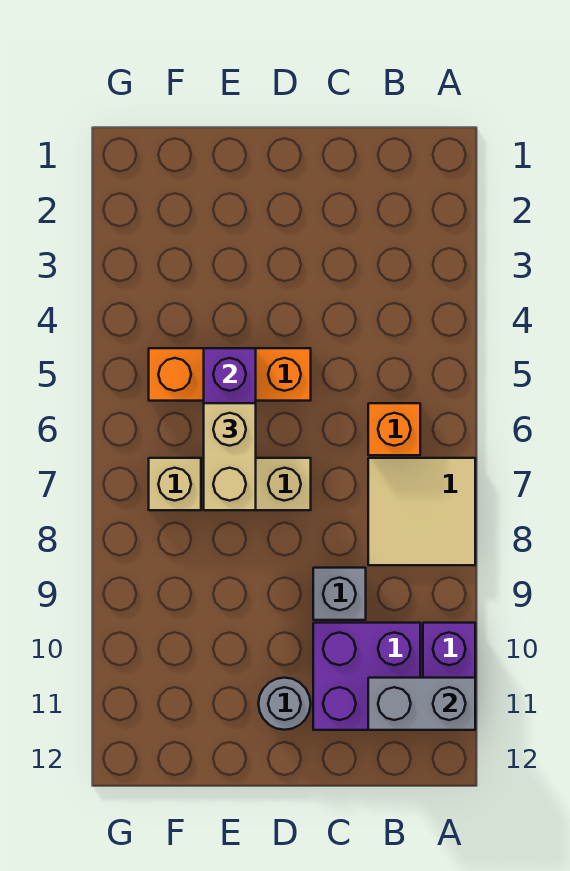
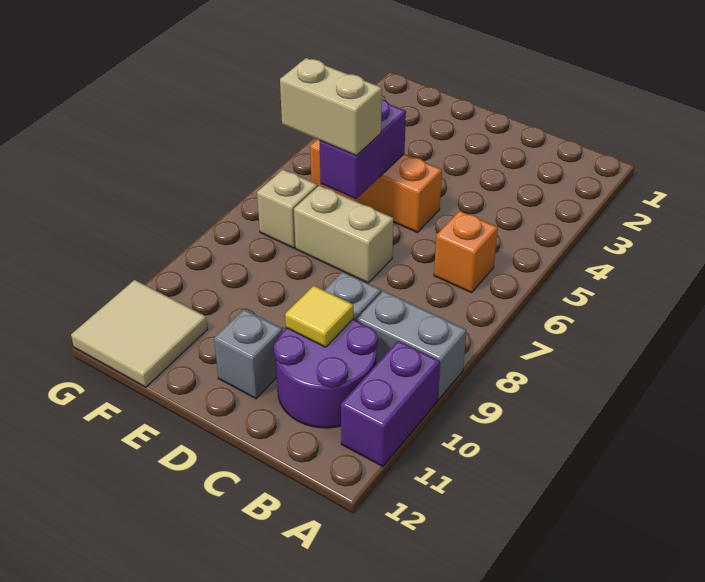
tan 2x2 tile [368,458,475,565] -> tan 2x2 tile moved to [71,280,208,387]
grey 1x2 brick [368,678,475,730] -> grey 1x2 brick moved to [357,291,467,400]
purple 2x2 brick [313,623,420,730] -> purple 2x2 round brick [274,319,378,428]
none -> yellow 1x1 tile [285,286,353,347]
grey 1x1 round brick [258,678,311,730] -> grey 1x1 brick [214,309,283,399]
tan 1x2 brick [204,403,256,510] -> tan 1x2 brick turned to [280,58,382,156]

